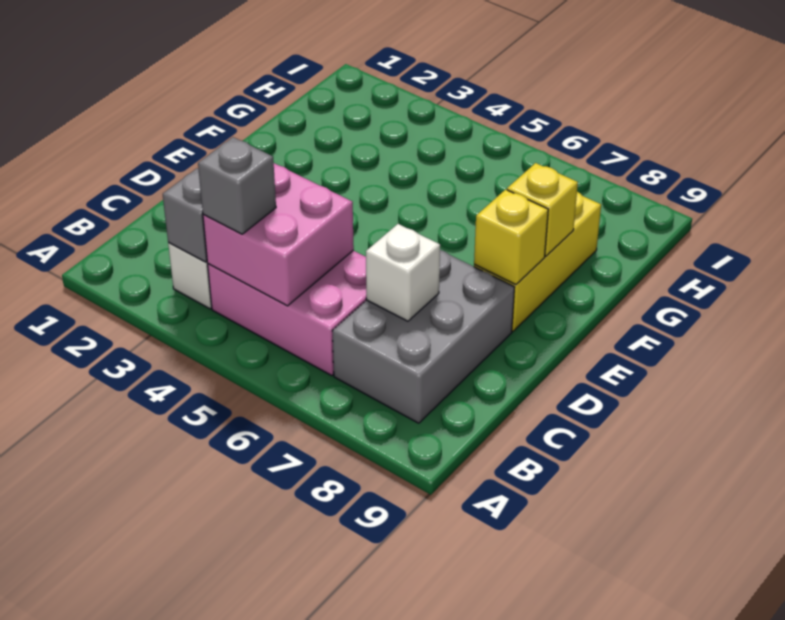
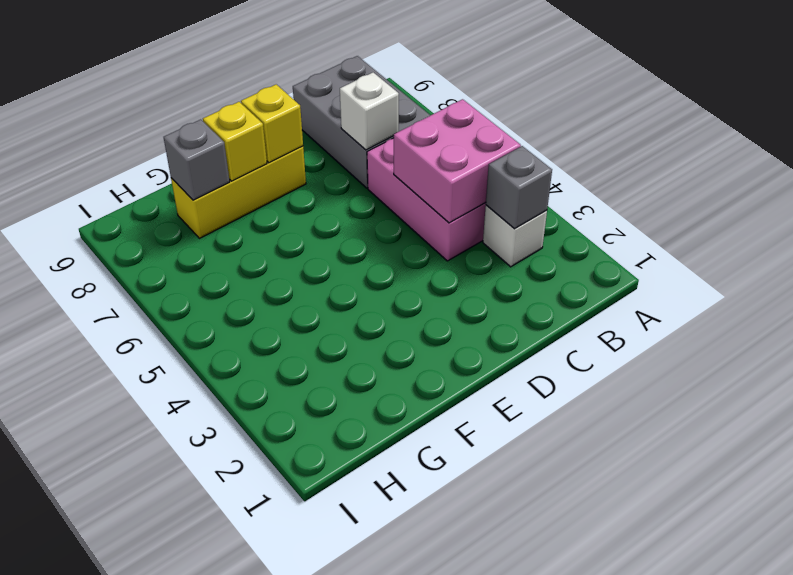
grey 1x1 brick [198,137,276,234] -> grey 1x1 brick moved to [164,119,230,200]
grey 2x3 brick [333,250,514,423] -> grey 2x3 brick turned to [293,56,430,188]

